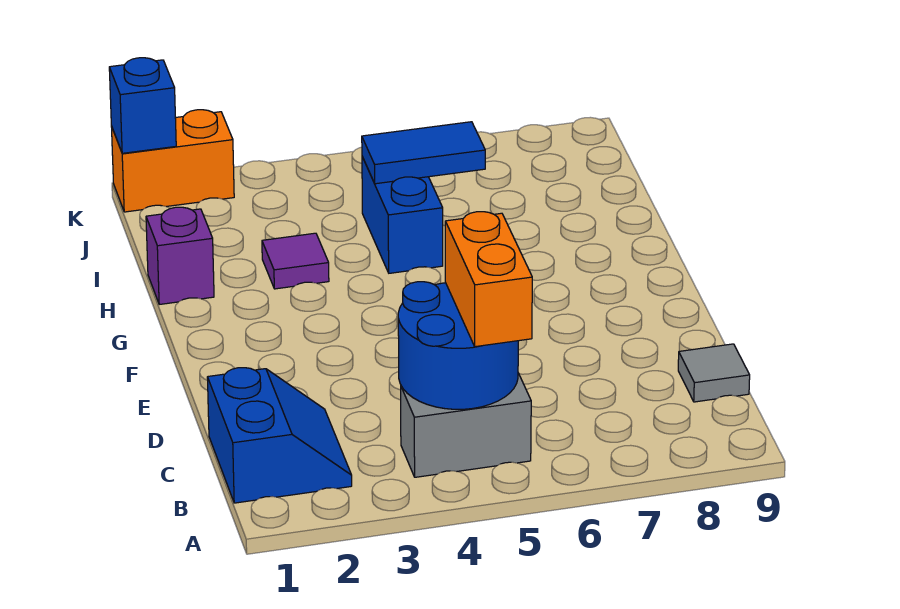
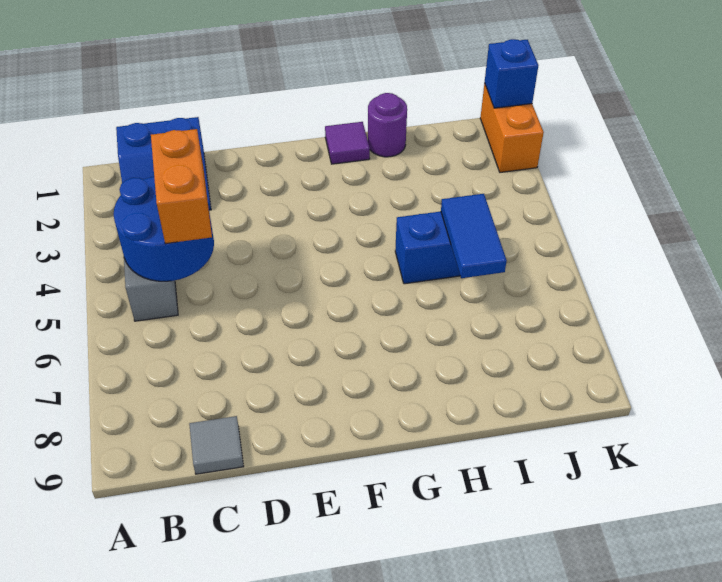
orange 1x2 brick [445,212,532,347] -> orange 1x2 brick turned to [151,129,212,244]
purple 1x1 brick [146,207,214,304] -> purple 1x1 round brick [368,93,407,157]
purple 1x1 tile [262,233,329,289] -> purple 1x1 tile moved to [325,122,370,164]

